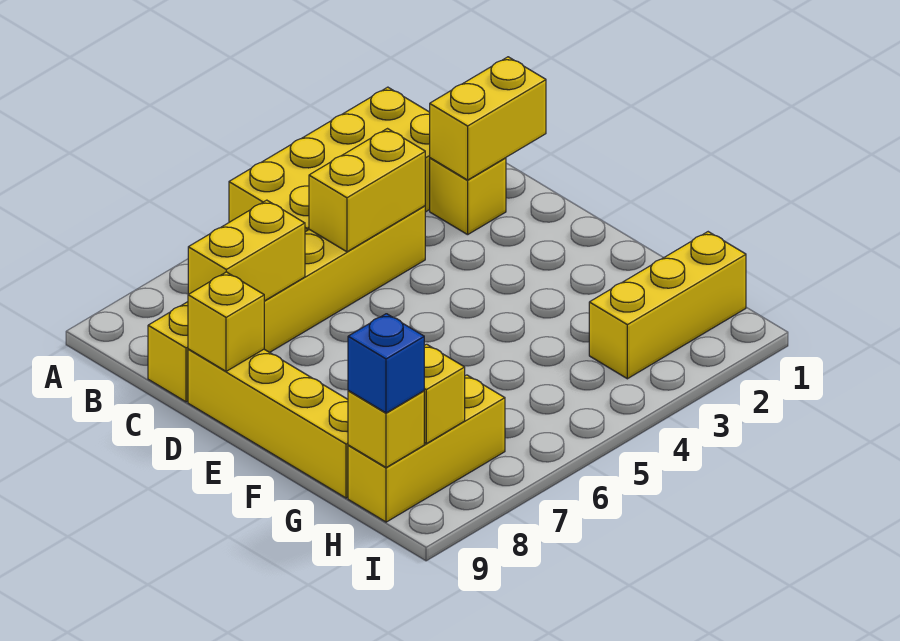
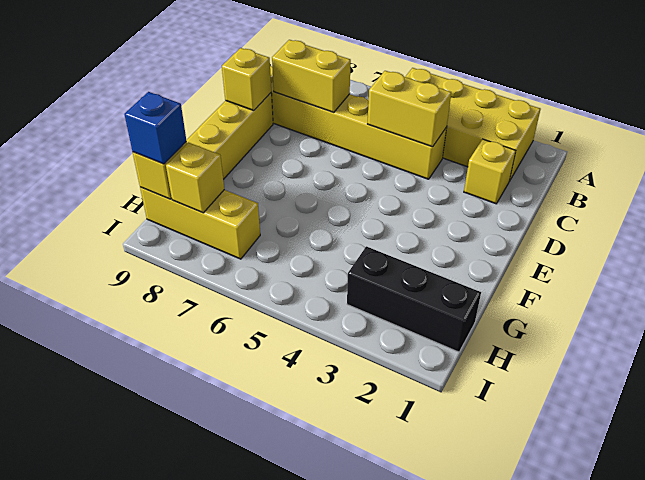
yellow 1x2 brick [430,57,546,180] -> none
yellow 1x3 brick [589,232,746,379] -> black 1x3 brick [347,246,481,352]

